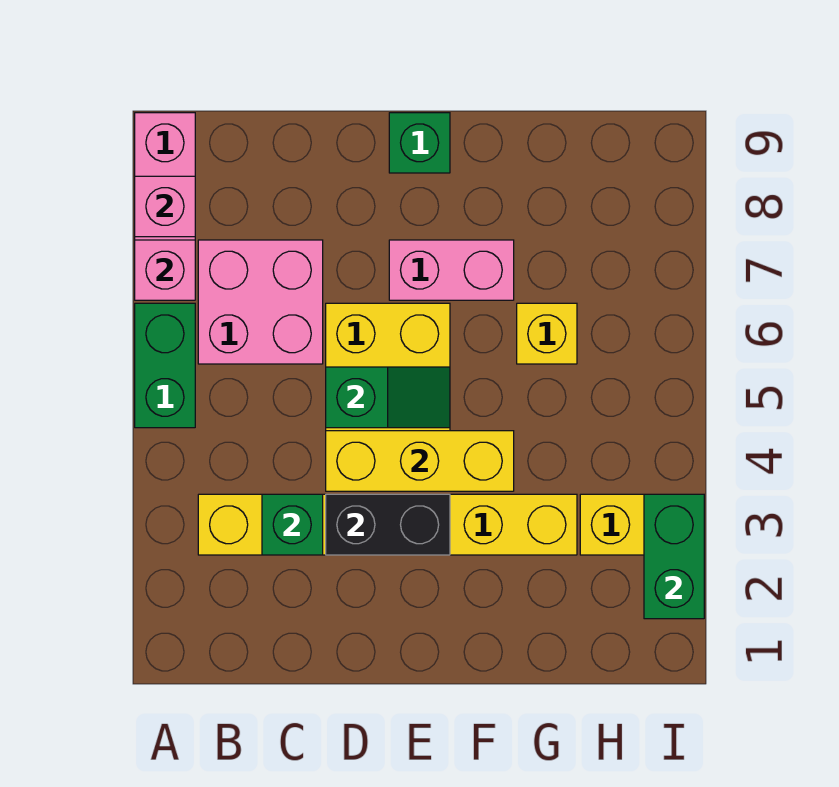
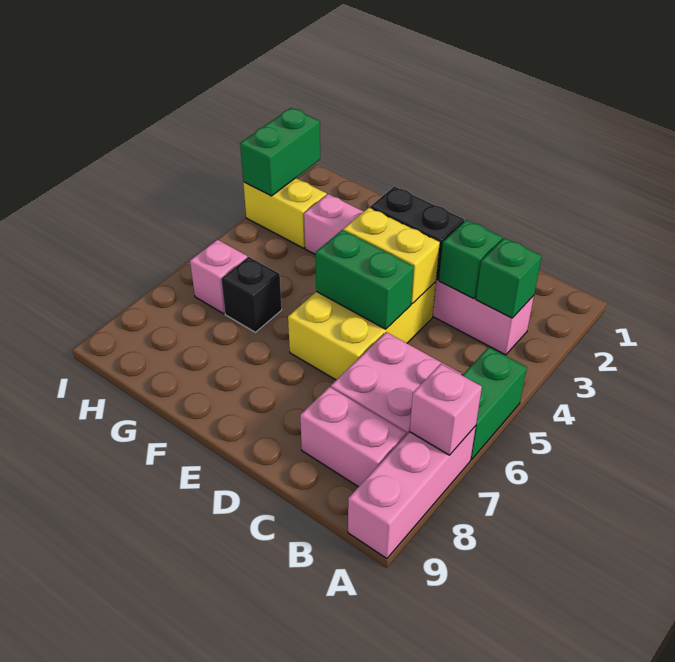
pink 1x1 brick [135,176,195,237] -> pink 1x1 brick moved to [190,239,247,314]
yellow 1x6 brick [198,494,577,555] -> pink 1x6 brick [304,194,534,355]
yellow 1x3 brick [326,431,514,491] -> yellow 1x2 brick [343,208,440,304]
green 1x2 slope [326,367,450,428] -> green 1x2 brick [315,230,414,329]
pink 1x2 brick [389,240,514,300] -> pink 1x2 brick moved to [300,387,406,487]
green 1x1 brick [389,113,450,173] -> green 1x1 brick moved to [476,238,542,318]
yellow 1x1 brick [517,303,577,364] -> black 1x1 brick [221,257,282,332]

